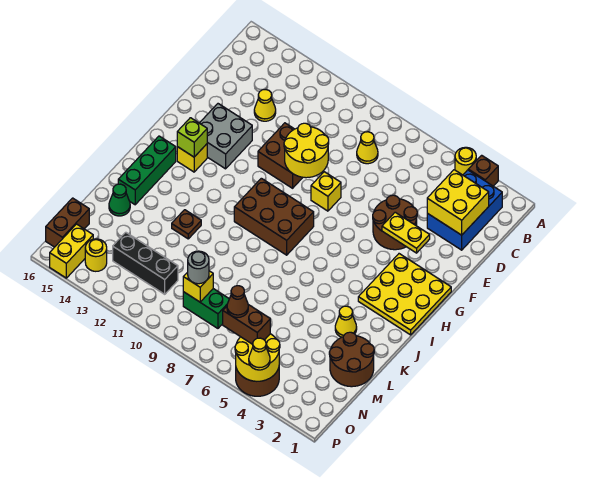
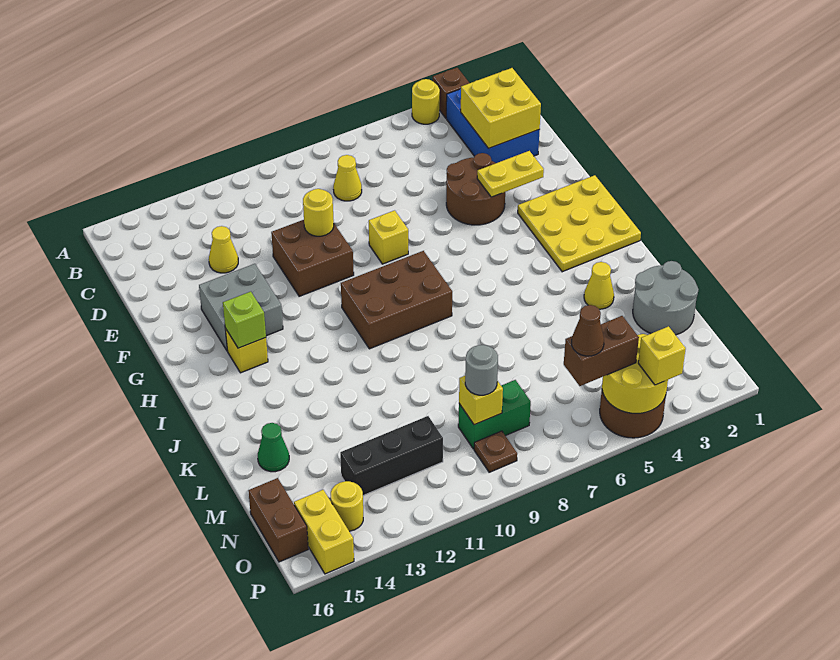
yellow 2x2 round brick [284,123,329,178] -> yellow 1x1 round brick [303,189,334,236]
green 1x3 brick [118,136,176,205] -> none
brown 1x1 plate [172,210,201,239] -> brown 1x1 plate moved to [474,431,517,472]
brown 2x2 round brick [329,332,374,387] -> grey 2x2 round brick [633,261,698,335]
yellow 1x1 cone [249,338,270,370] -> yellow 1x1 brick [638,326,686,385]

